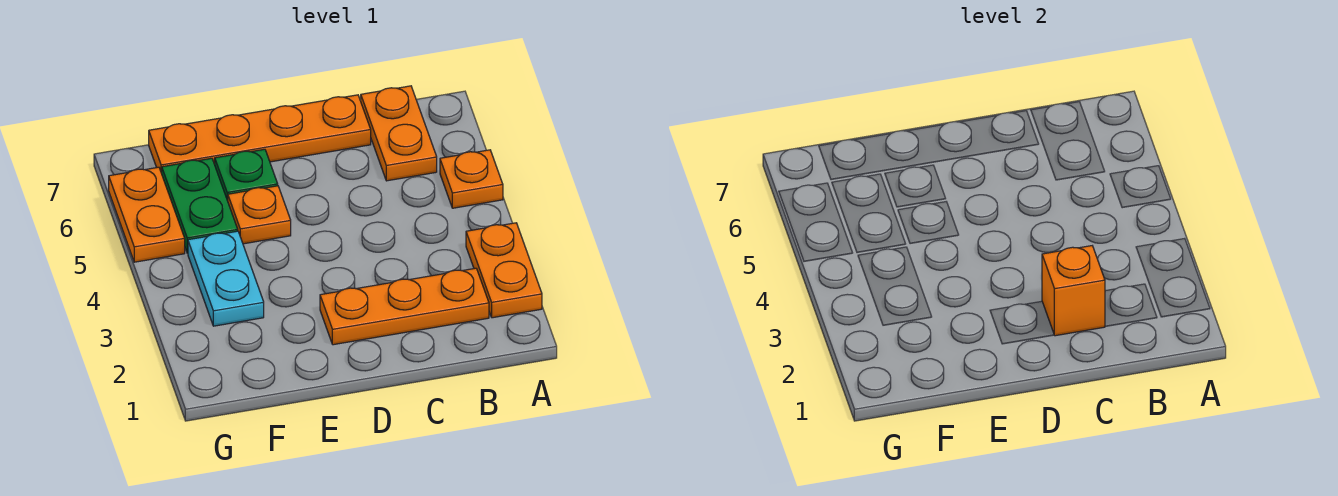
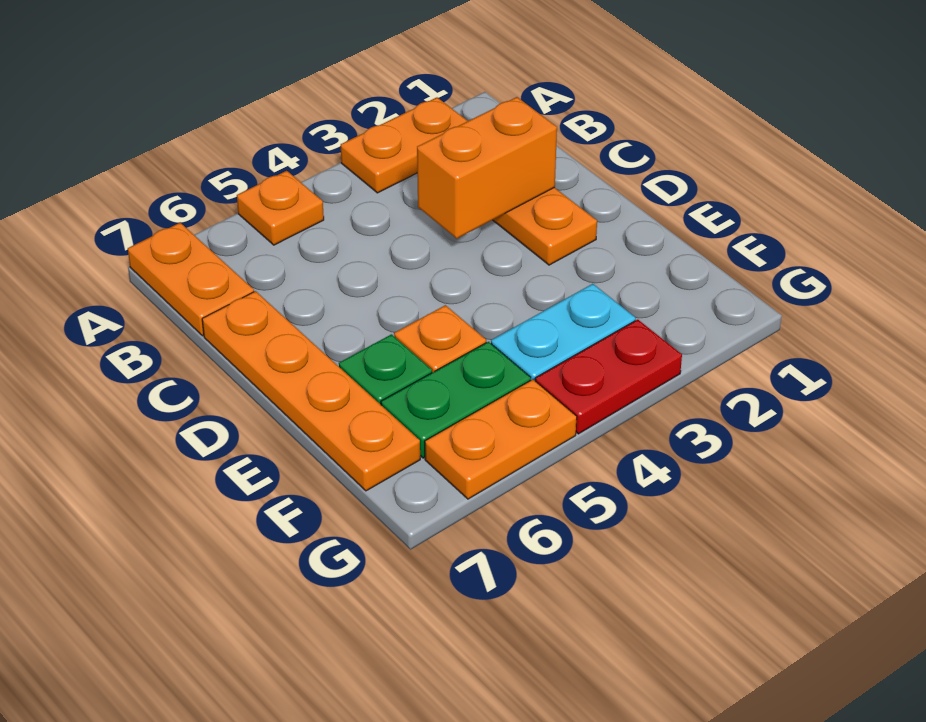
orange 1x2 plate [361,86,437,181] -> orange 1x2 plate turned to [128,223,254,336]
orange 1x1 brick [1042,246,1105,336] -> orange 1x2 brick [417,97,557,238]
none -> red 1x2 plate [535,320,682,434]

